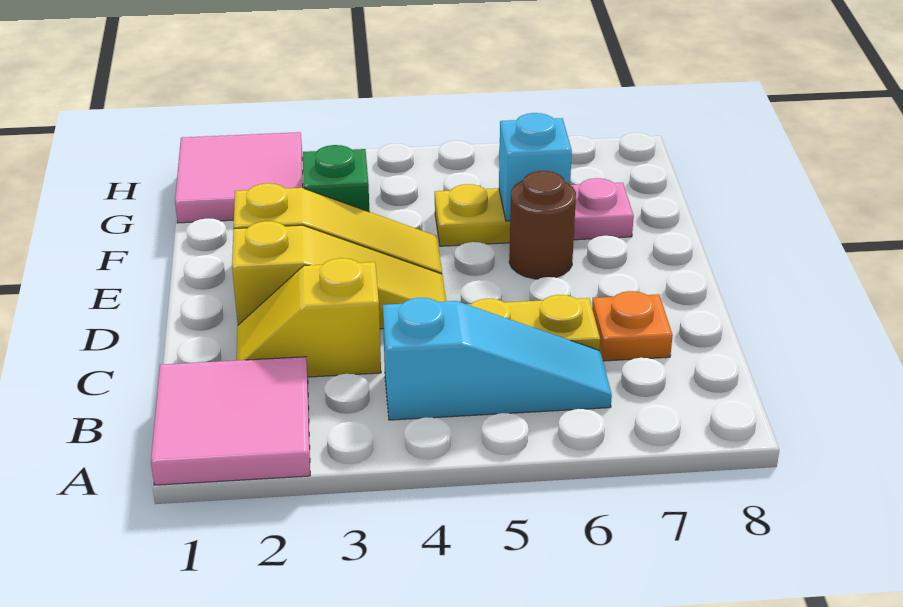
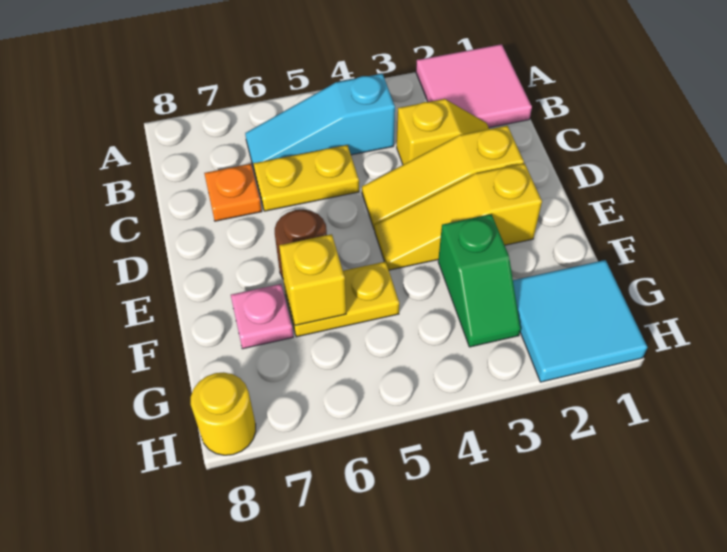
cyan 1x1 brick [499,113,572,221] -> yellow 1x1 brick [279,234,346,325]
pink 2x2 tile [175,132,303,223] -> cyan 2x2 tile [513,260,647,382]
none -> yellow 1x1 round brick [191,372,256,455]

